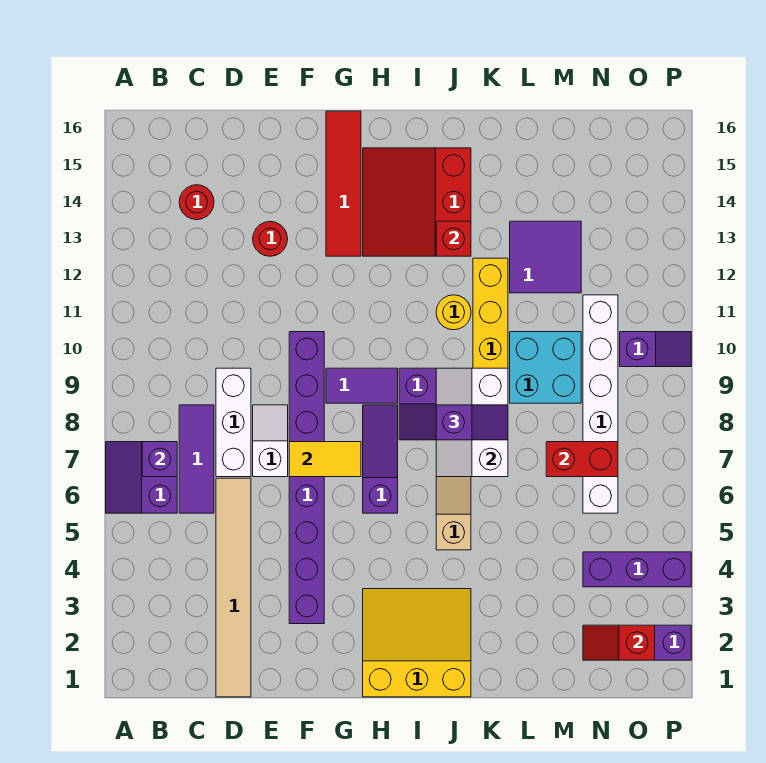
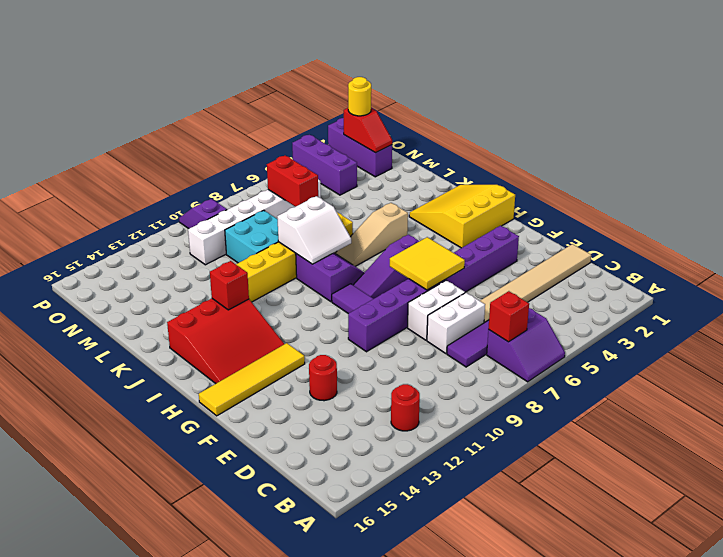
purple 1x1 brick [142,442,177,477] -> red 1x1 brick [488,291,529,342]
red 1x1 round brick [179,185,214,220] -> red 1x1 round brick moved to [391,384,420,431]
white 1x3 brick [216,368,251,477] -> white 1x2 brick [427,293,485,354]
white 1x2 slope [253,405,288,477] -> white 1x2 brick [408,280,465,340]
yellow 1x2 tile [289,442,361,477] -> yellow 2x2 tile [390,237,465,290]
red 1x4 tile [326,111,361,256] -> yellow 1x4 tile [199,343,305,416]
yellow 3x3 slope [363,589,471,697] -> yellow 3x3 slope turned to [409,185,515,248]
white 2x3 slope [436,368,508,477] -> white 2x2 slope [277,196,351,264]
purple 1x2 slope [436,405,508,440] -> none
yellow 1x1 round brick [436,295,471,330] -> yellow 1x1 round brick moved to [348,77,371,116]
purple 2x2 tile [510,221,581,293] -> none

